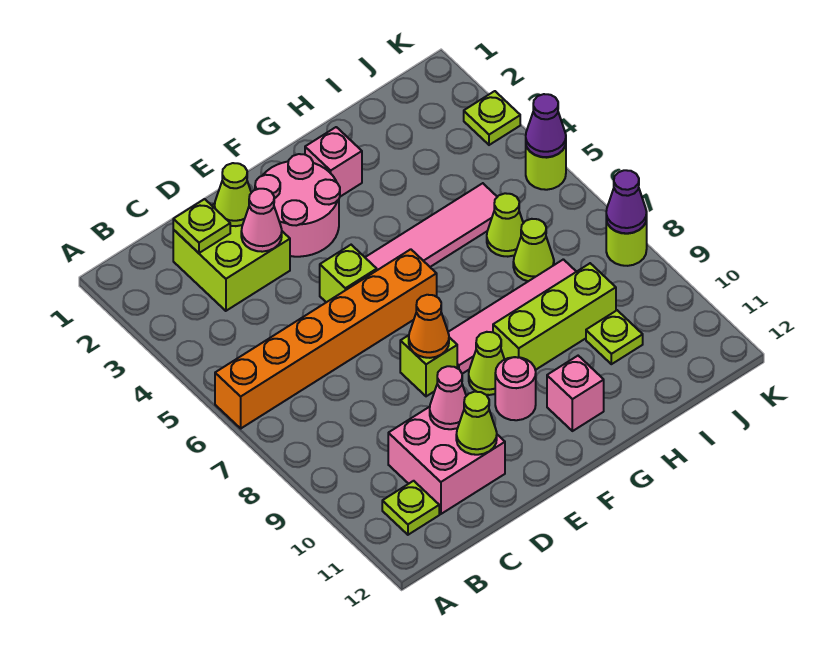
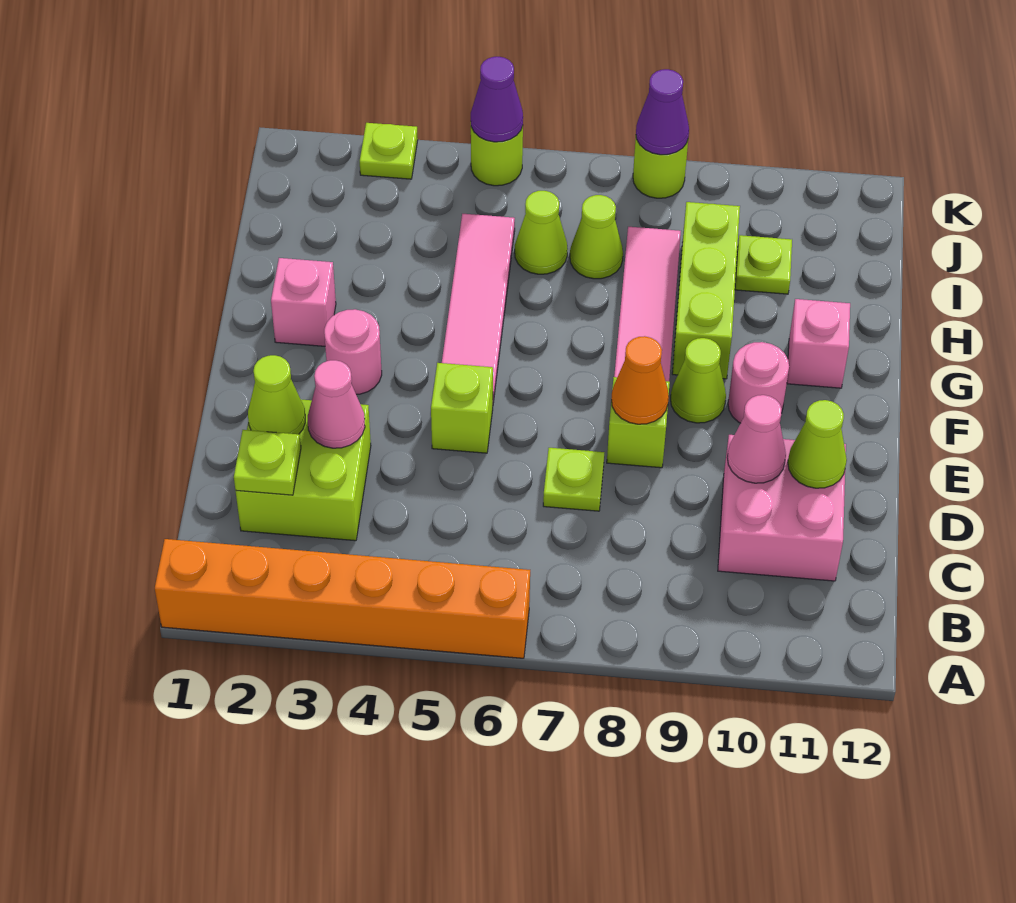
orange 1x6 brick [215,249,437,428] -> orange 1x6 brick turned to [155,539,530,658]
lime 1x1 plate [382,481,439,535] -> lime 1x1 plate moved to [543,448,604,511]
pink 2x2 round brick [255,154,340,257] -> pink 1x1 round brick [324,309,382,395]

